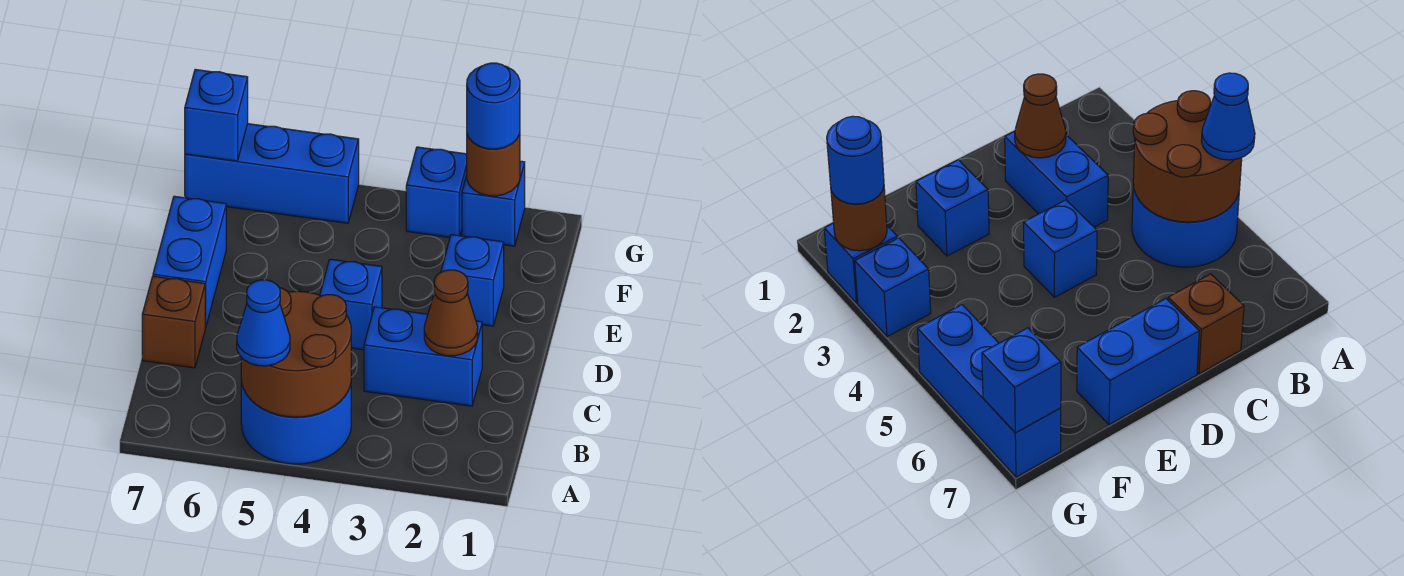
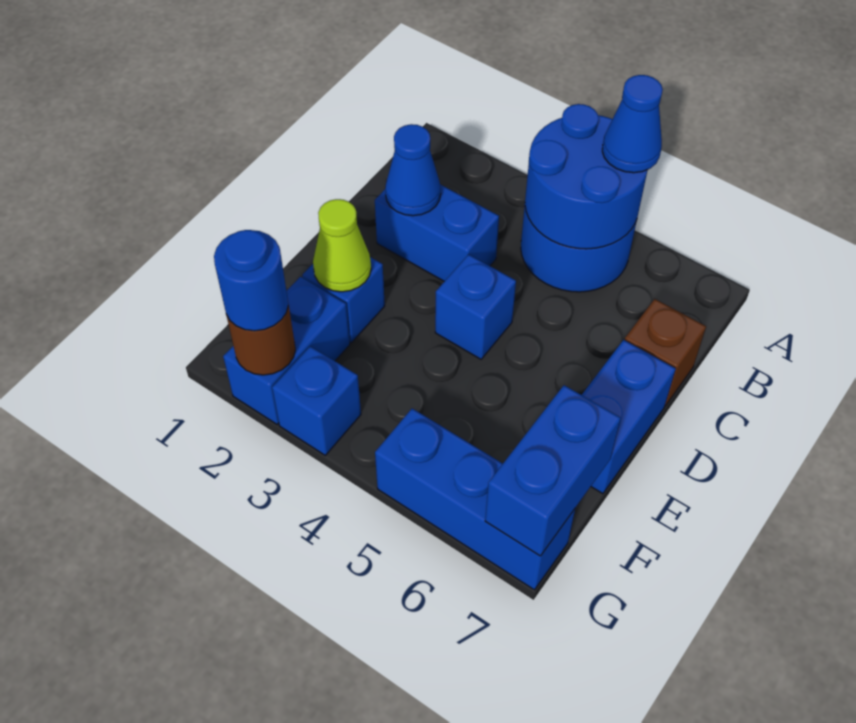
brown 2x2 round brick [241,288,351,417] -> blue 2x2 round brick [525,104,647,249]
brown 1x1 cone [424,270,478,356] -> blue 1x1 cone [385,124,441,216]
none -> lime 1x1 cone [313,199,371,292]
blue 1x1 brick [462,161,525,246] -> blue 1x2 brick [223,277,350,424]
blue 1x1 brick [185,69,248,161] -> blue 1x2 brick [485,385,621,556]

